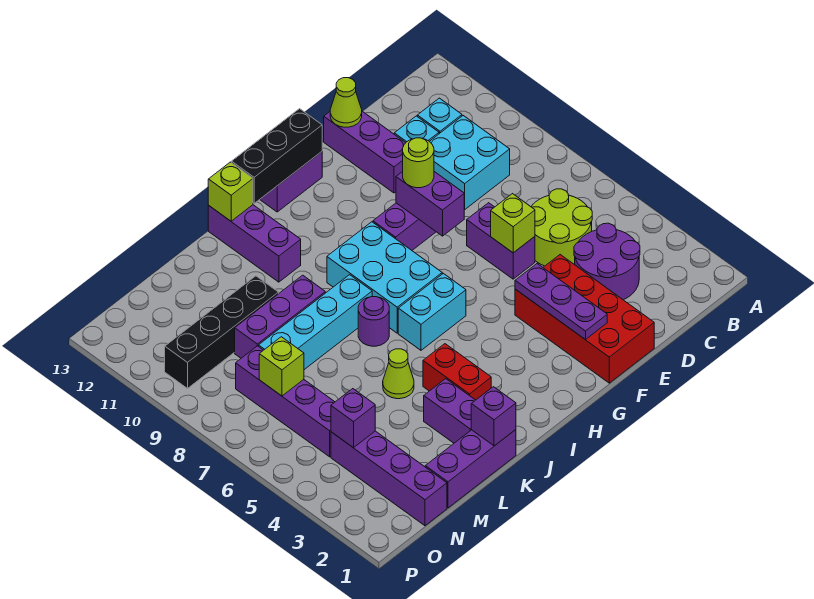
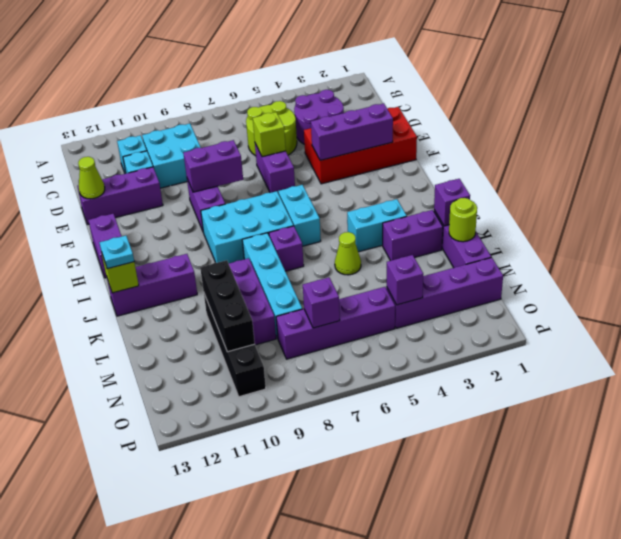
purple 1x2 brick [467,203,535,279] -> purple 1x2 brick turned to [255,143,295,194]
purple 1x3 plate [515,264,607,339] -> purple 1x3 brick [311,103,393,160]
lime 1x1 round brick [403,138,434,188] -> lime 1x1 round brick moved to [449,198,477,242]
black 1x3 brick [232,109,322,203] -> black 1x3 brick moved to [200,260,255,352]
red 1x2 brick [423,344,491,400] -> cyan 1x2 brick [347,199,407,252]
purple 1x1 round brick [358,297,389,346] -> purple 1x1 brick [269,226,304,271]
none -> cyan 1x1 plate [100,236,134,269]
lime 1x1 brick [259,337,304,396] -> purple 1x1 brick [303,277,340,328]

